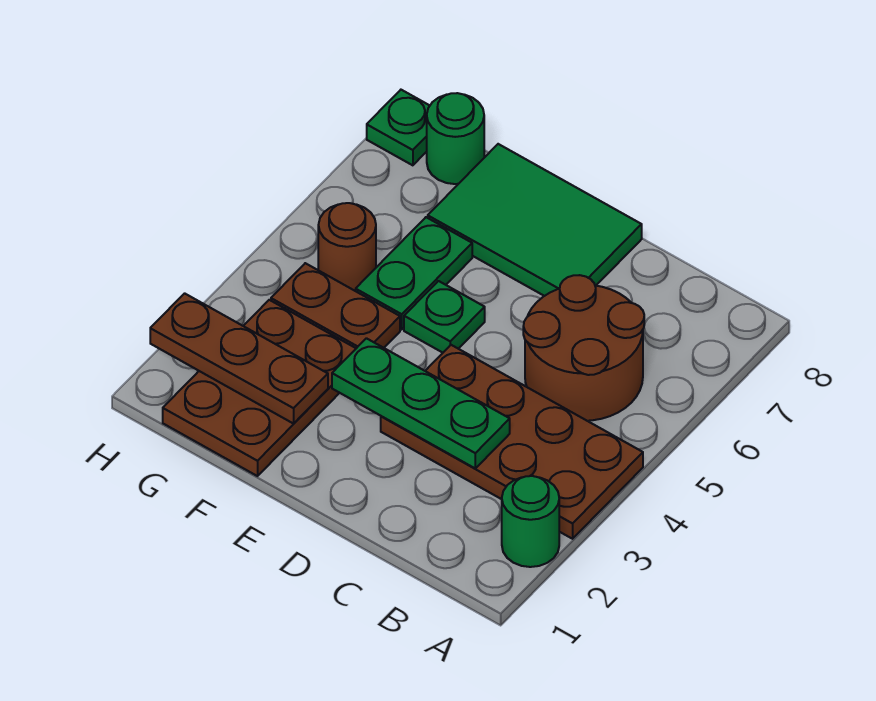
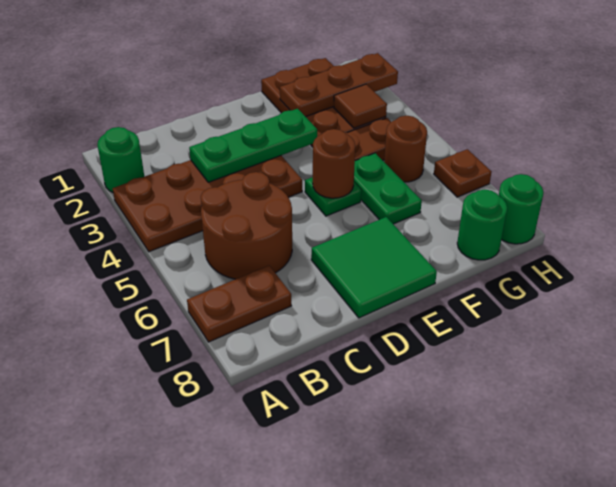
none -> brown 1x2 plate [187,266,291,342]
green 2x3 tile [428,144,642,296] -> green 2x2 tile [311,217,437,318]
none -> brown 1x1 round brick [313,129,355,198]
none -> brown 1x1 tile [334,84,387,128]
none -> brown 1x1 plate [434,149,491,197]
green 1x1 plate [367,90,430,165] -> green 1x1 round brick [499,174,544,244]

